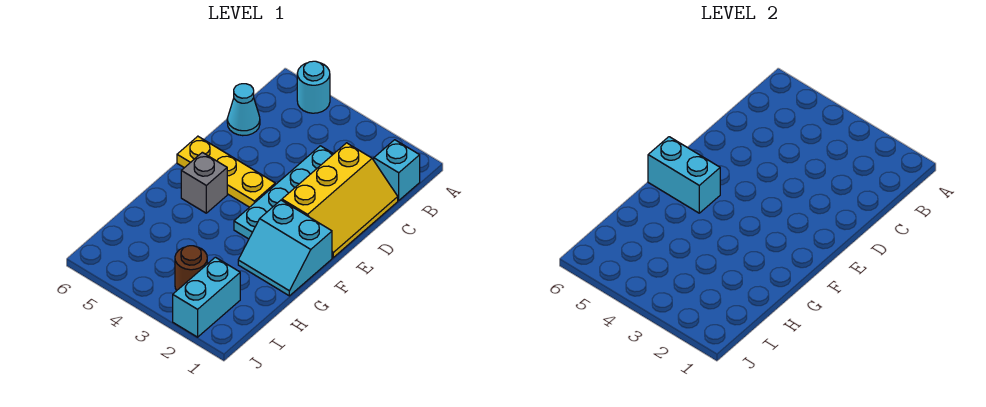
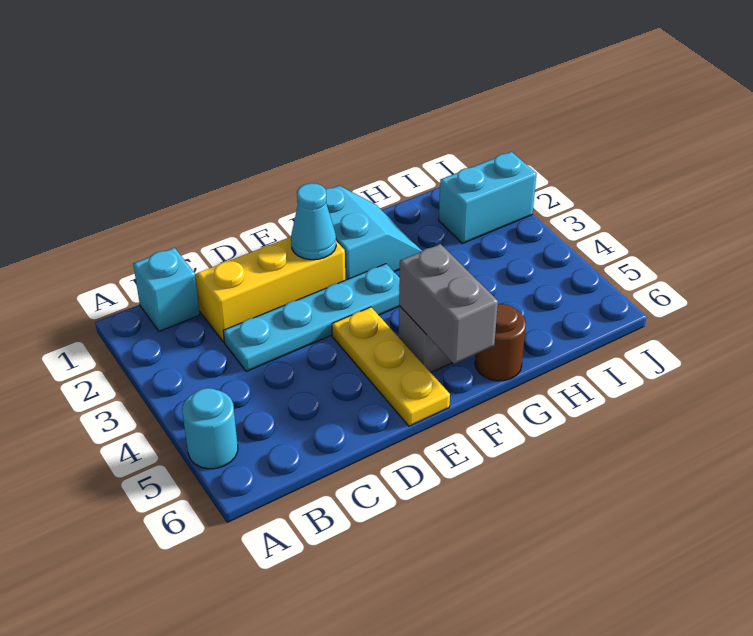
cyan 1x1 cone [227,84,260,136] -> cyan 1x1 cone moved to [291,183,336,260]
cyan 1x2 brick [648,137,720,213] -> grey 1x2 brick [399,244,498,364]
brown 1x1 round brick [175,246,207,291] -> brown 1x1 round brick moved to [475,304,526,381]

